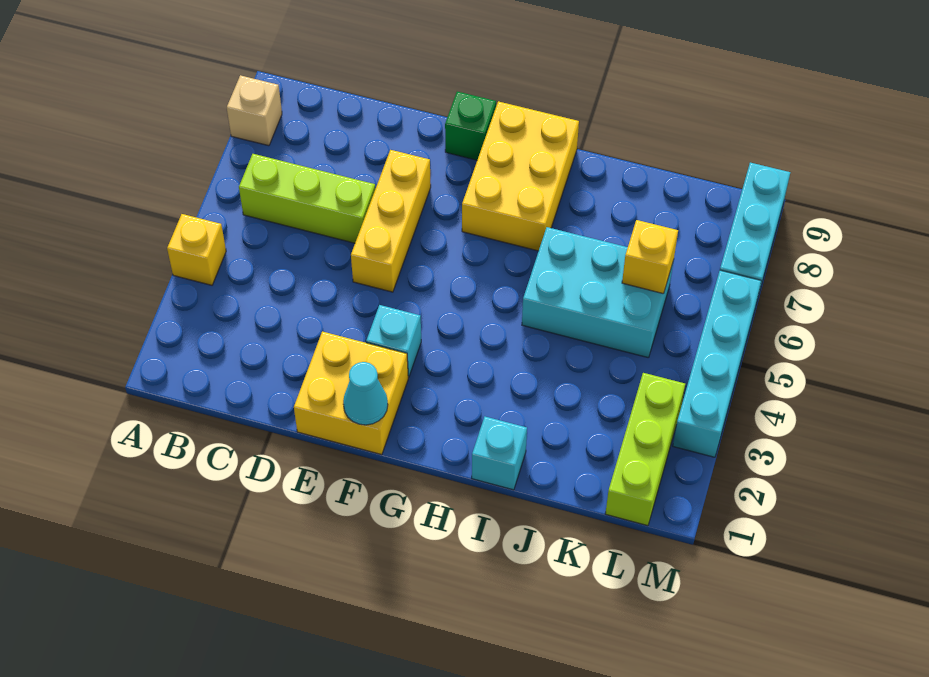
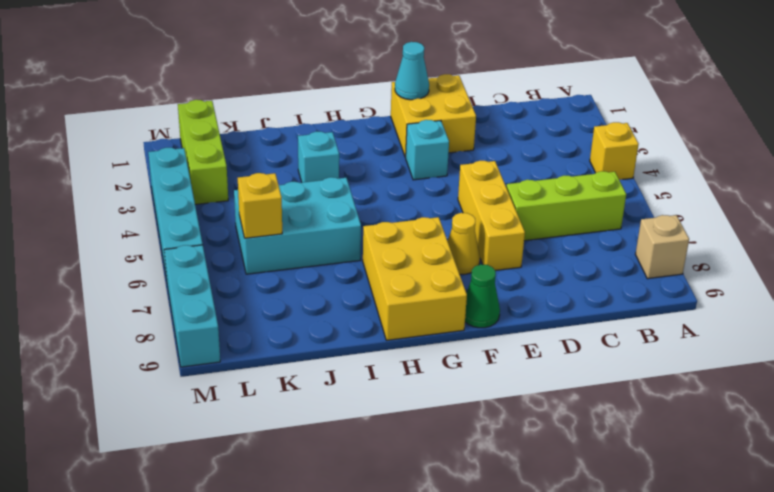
none -> yellow 1x1 cone [448,213,480,274]
green 1x1 brick [445,92,496,160] -> green 1x1 cone [465,264,500,328]
cyan 1x1 brick [472,417,527,490] -> cyan 1x1 brick moved to [298,131,339,183]

